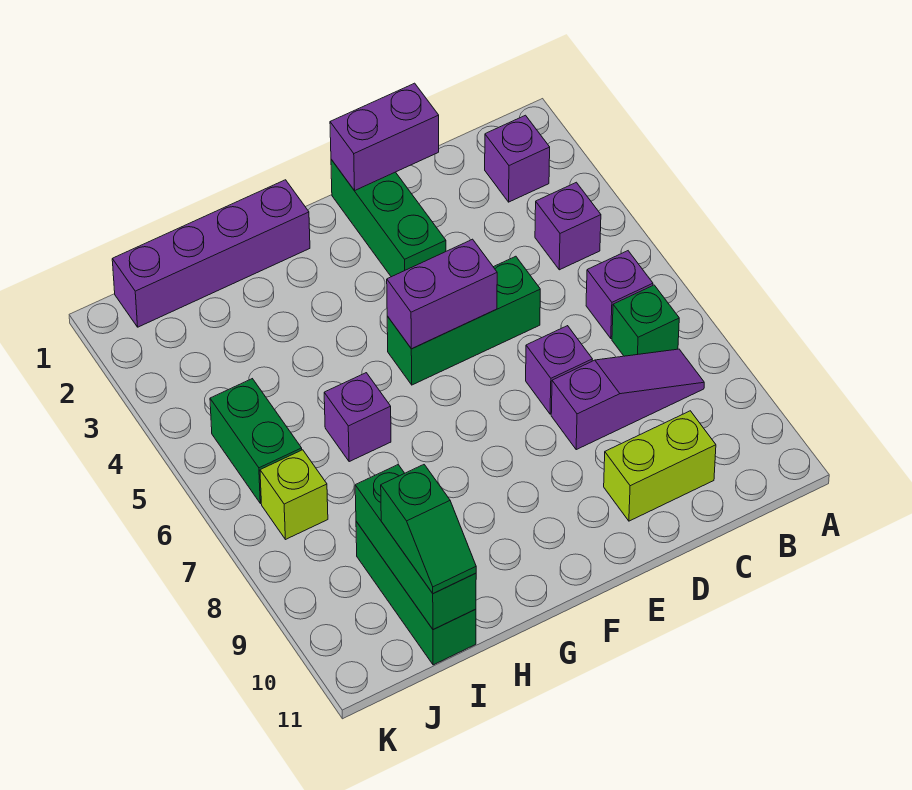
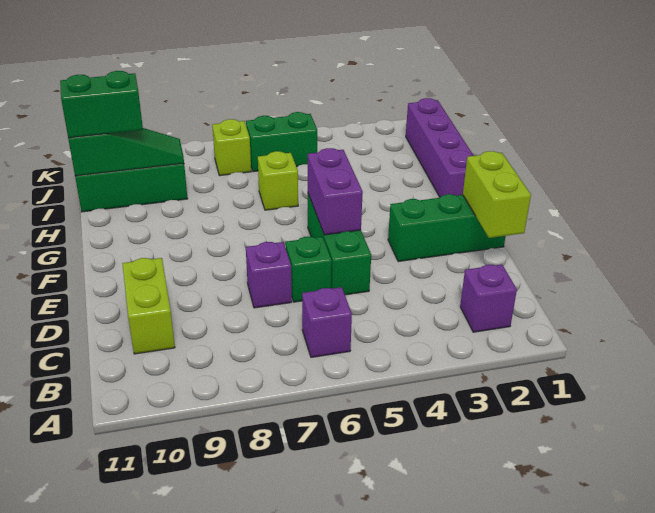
purple 1x1 brick [535,182,601,270] -> none
green 1x1 brick [612,285,679,356] -> green 1x1 brick moved to [285,237,332,302]
purple 1x3 slope [551,349,704,450] -> none
purple 1x2 brick [330,83,439,191] -> lime 1x2 brick [463,151,531,238]
purple 1x1 brick [324,373,391,462] -> lime 1x1 brick [258,151,298,210]
green 1x3 brick [355,465,476,630] -> green 1x3 slope [68,128,184,176]
green 1x2 slope [381,465,476,594] -> green 1x2 brick [60,71,143,138]

